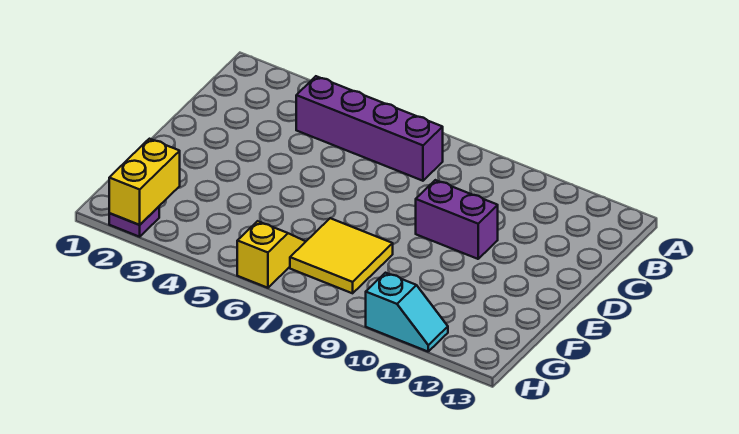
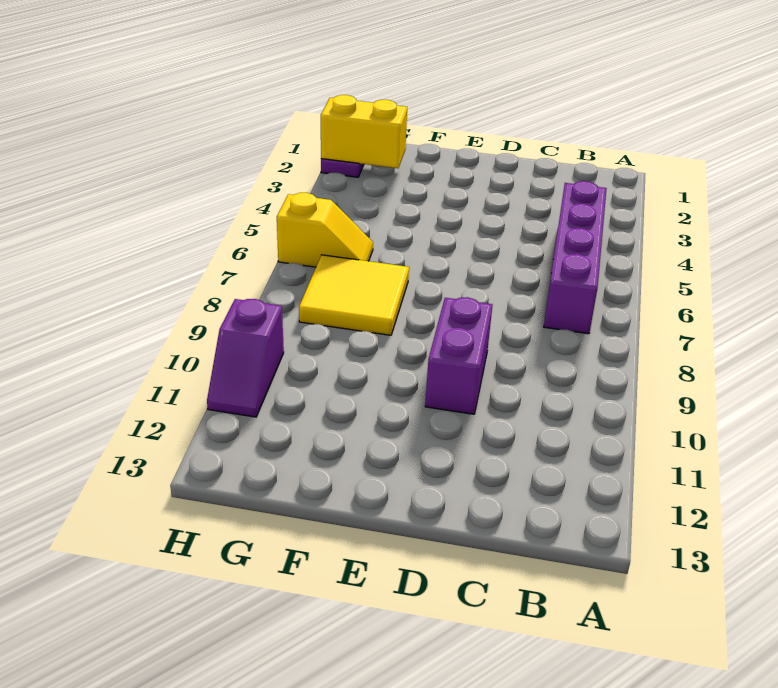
cyan 1x2 slope [366,273,448,352] -> purple 1x2 slope [207,299,284,417]

